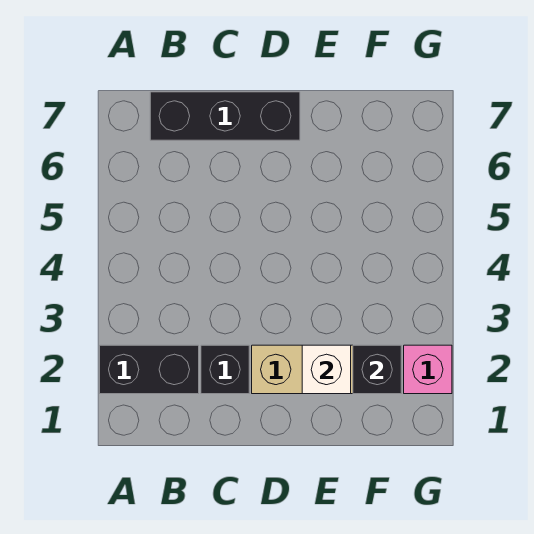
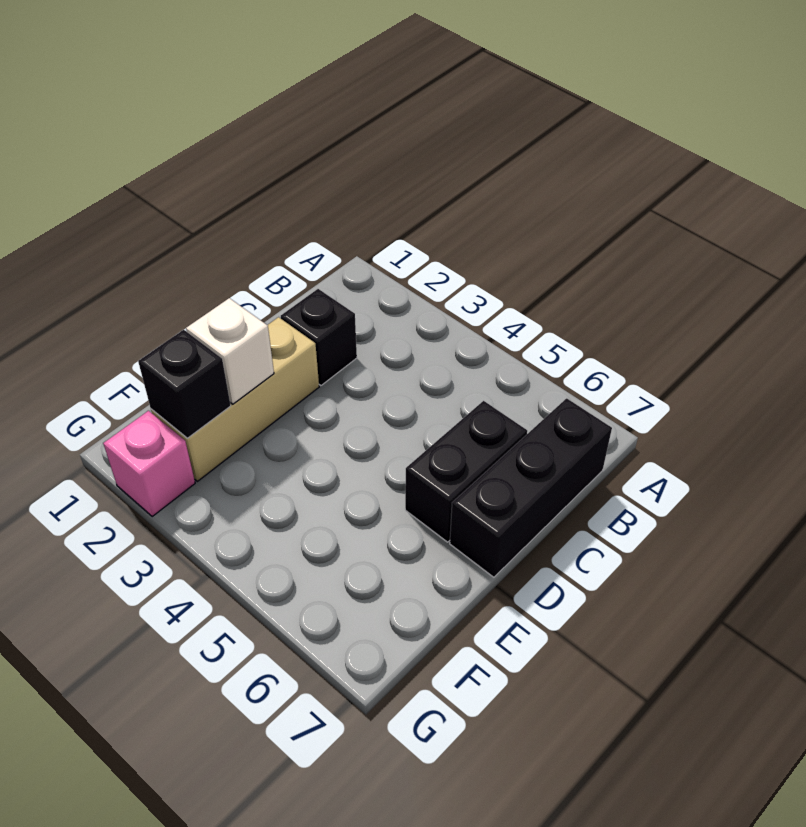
black 1x2 brick [100,345,199,394] -> black 1x2 brick moved to [405,401,527,542]

